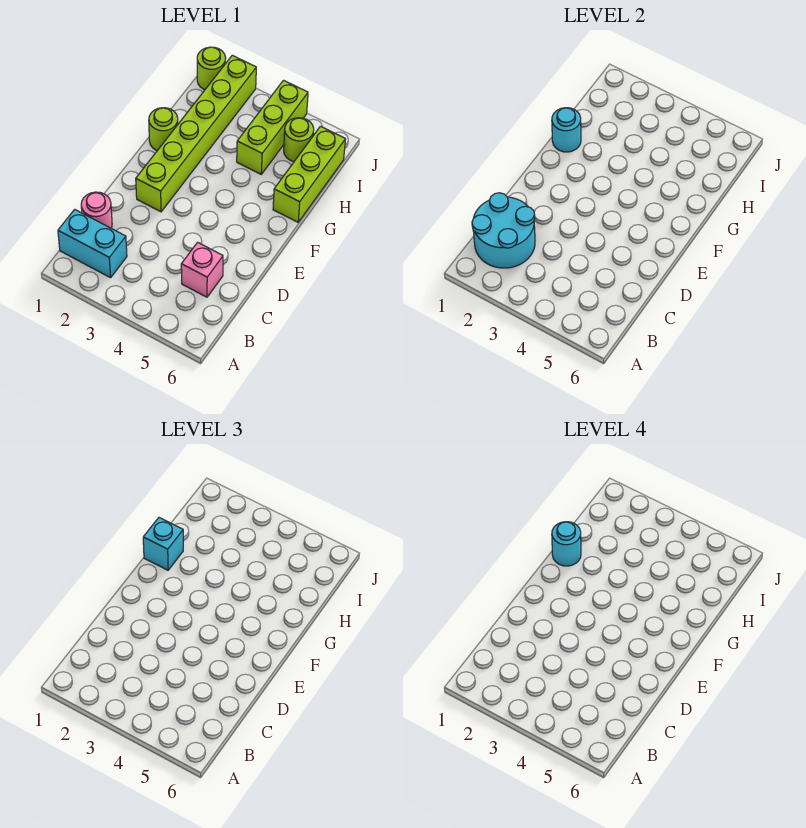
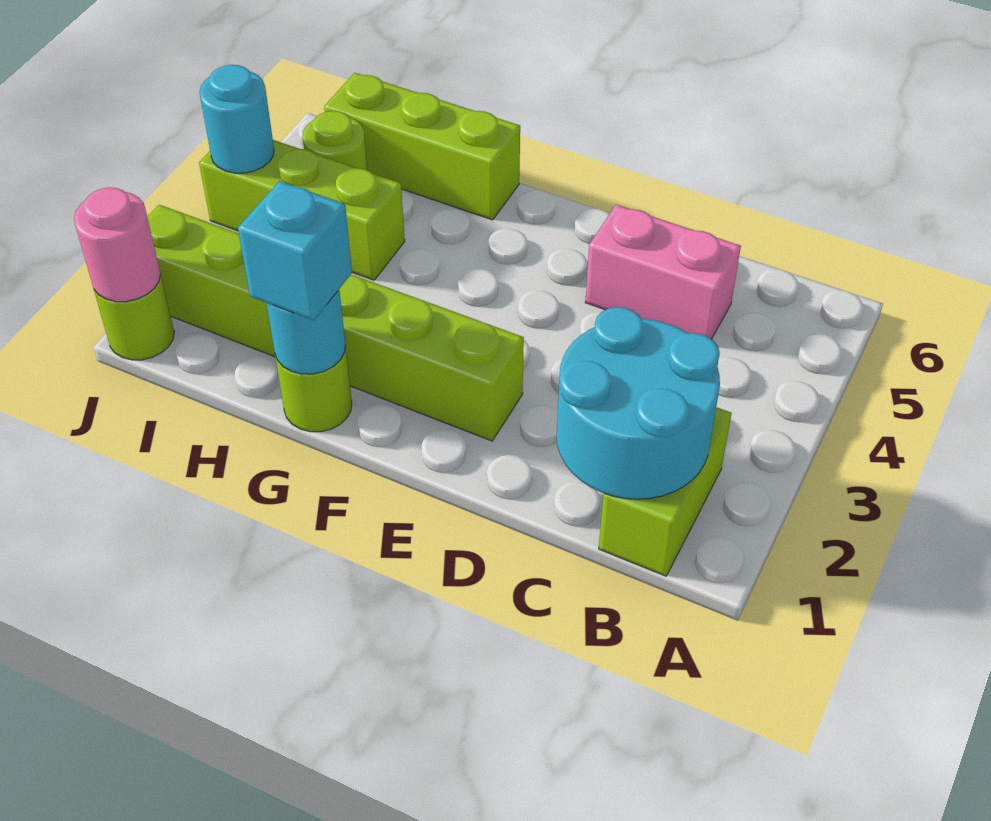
cyan 1x2 brick [58,209,127,278] -> lime 1x2 brick [599,407,732,576]
pink 1x1 round brick [81,192,112,228] -> pink 1x1 round brick moved to [74,187,161,302]
pink 1x1 brick [181,242,223,297] -> pink 1x2 brick [585,205,741,339]
cyan 1x1 round brick [552,522,581,566] -> cyan 1x1 round brick moved to [199,65,274,173]

